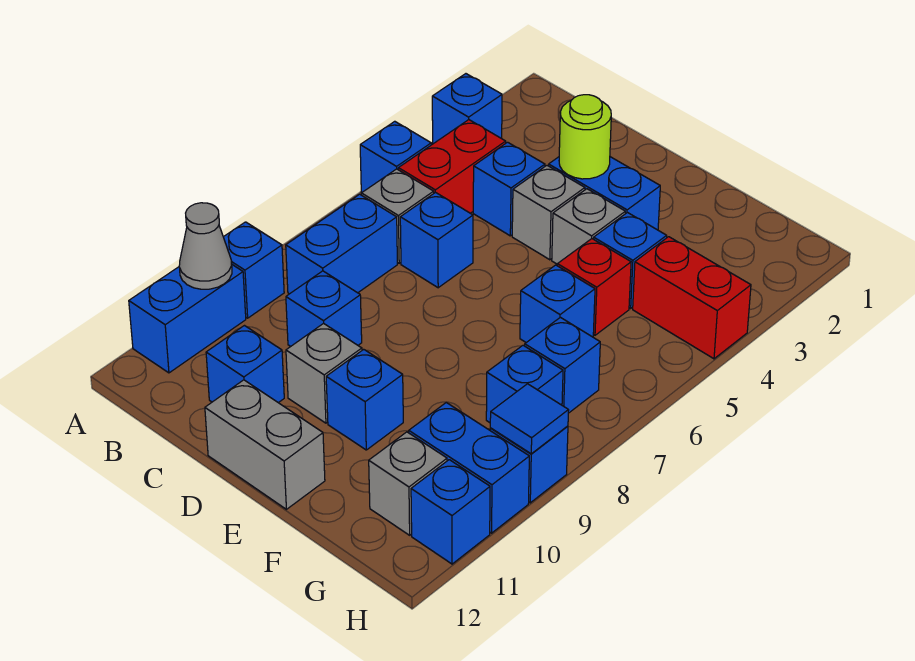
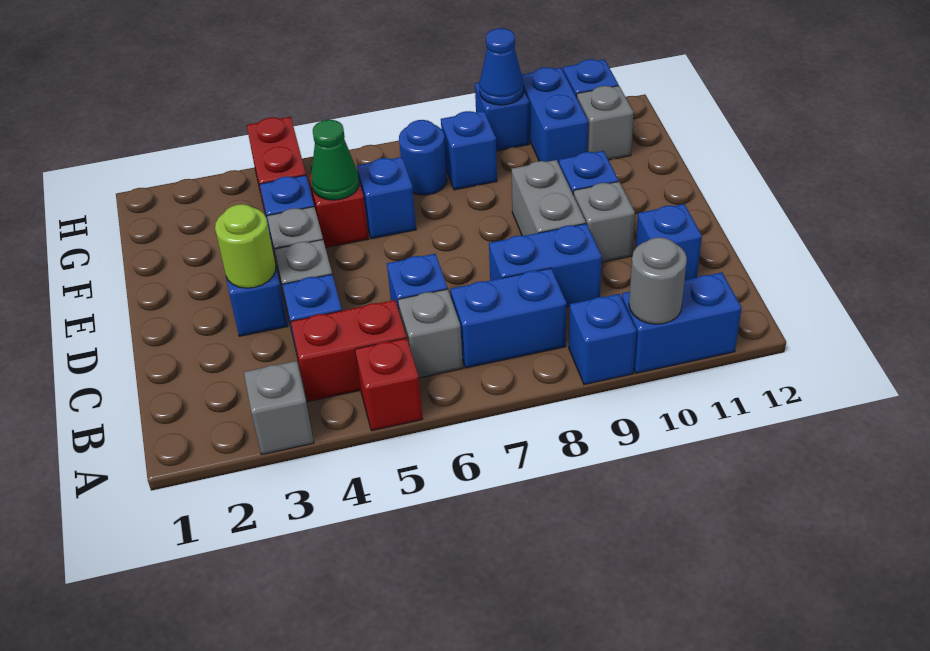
blue 1x1 brick [432,74,502,144] -> grey 1x1 brick [244,361,314,455]
blue 1x1 brick [360,121,431,192] -> red 1x1 brick [355,338,423,431]
grey 1x1 cone [179,203,232,289] -> grey 1x1 round brick [629,237,687,324]
blue 1x1 brick [286,271,362,347] -> blue 1x2 brick [489,224,602,307]
grey 1x2 brick [205,380,325,509] -> grey 1x2 brick moved to [512,160,586,236]
none -> green 1x1 cone [311,120,359,200]
blue 1x1 brick [525,317,600,413] -> blue 1x1 round brick [399,120,447,195]
blue 1x1 tile [490,384,569,454] -> blue 1x1 cone [479,28,524,105]

